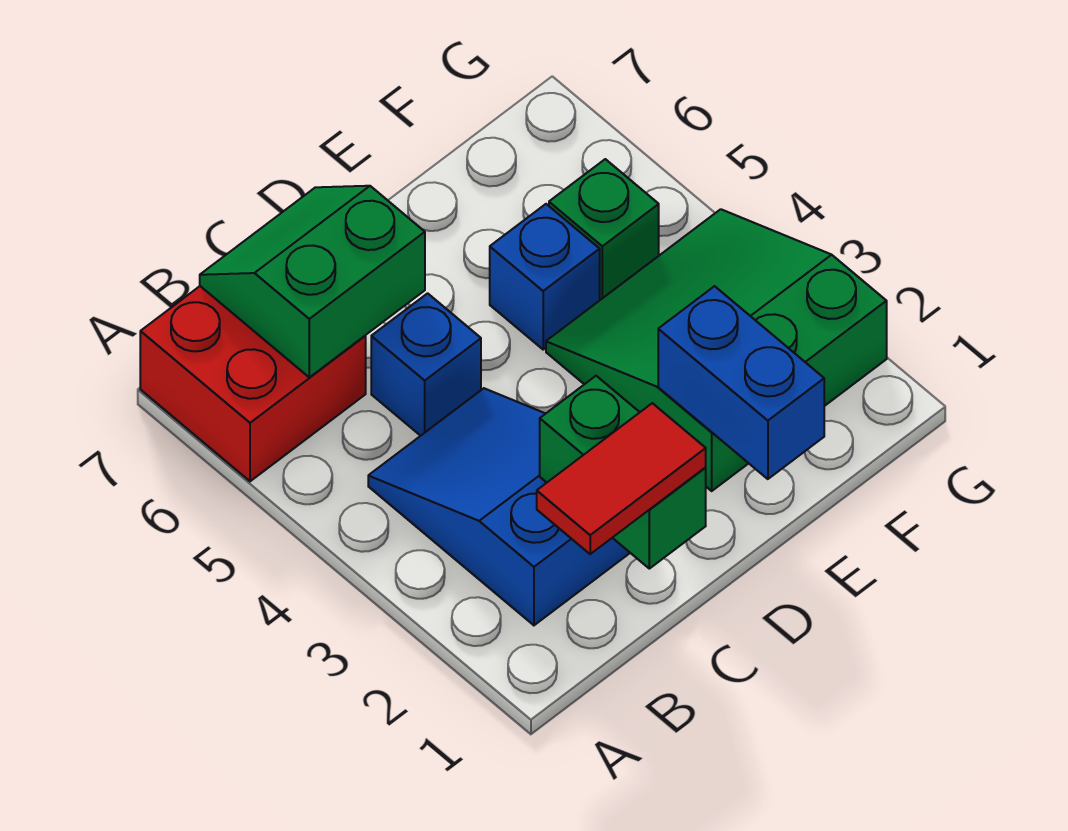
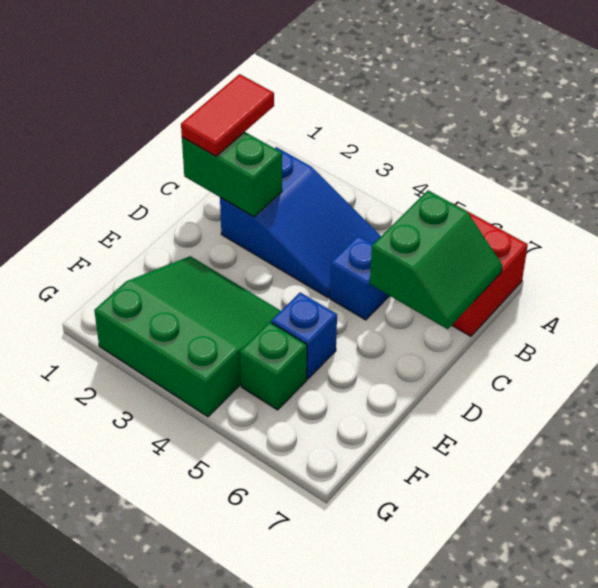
blue 1x2 brick [658,286,824,479] -> none
green 3x3 slope [546,209,887,491] -> green 3x3 slope turned to [94,256,280,417]

